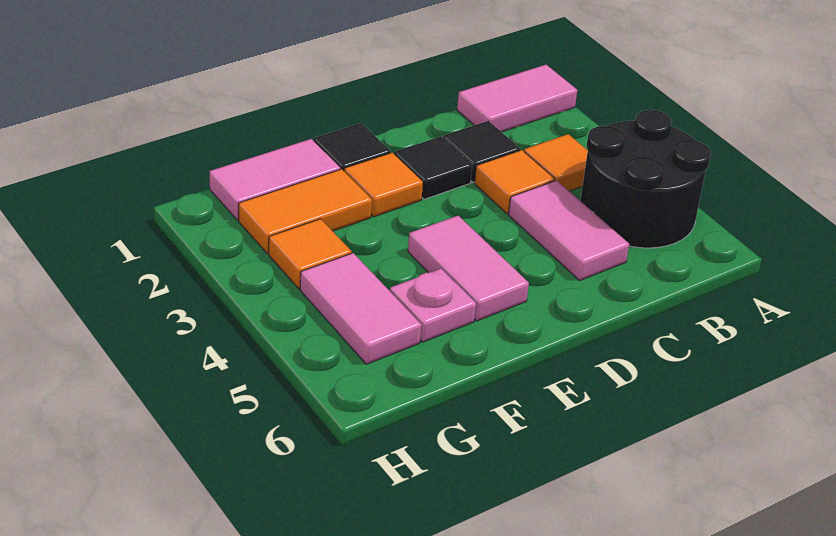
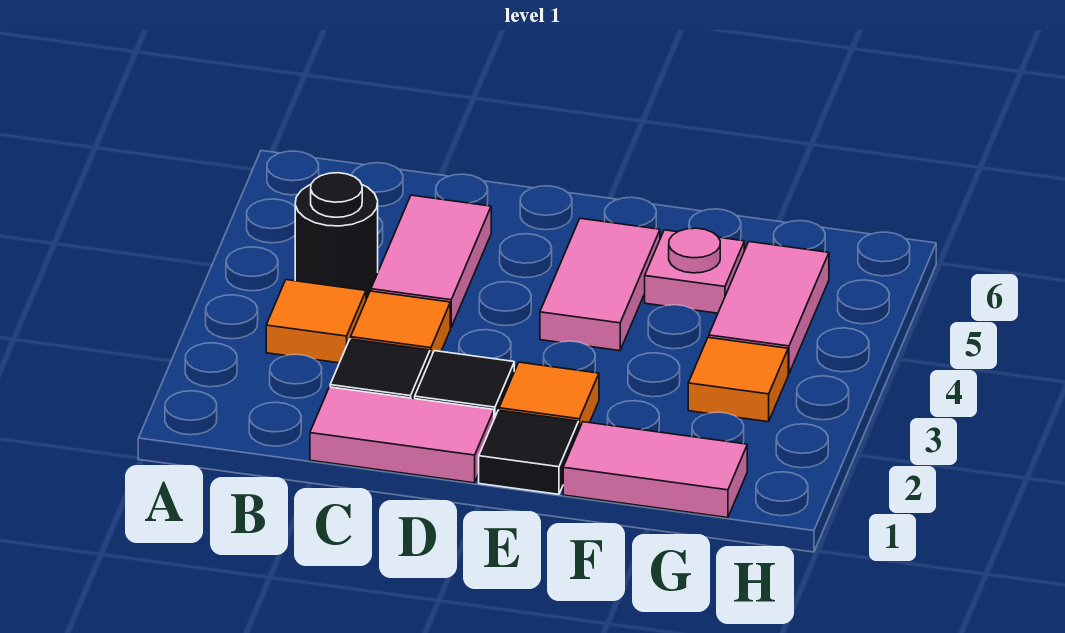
pink 1x2 tile [457,65,577,132] -> pink 1x2 tile moved to [310,387,494,483]
black 2x2 round brick [580,110,711,248] -> black 1x1 round brick [295,173,378,299]
orange 1x2 tile [238,169,372,254] -> none

